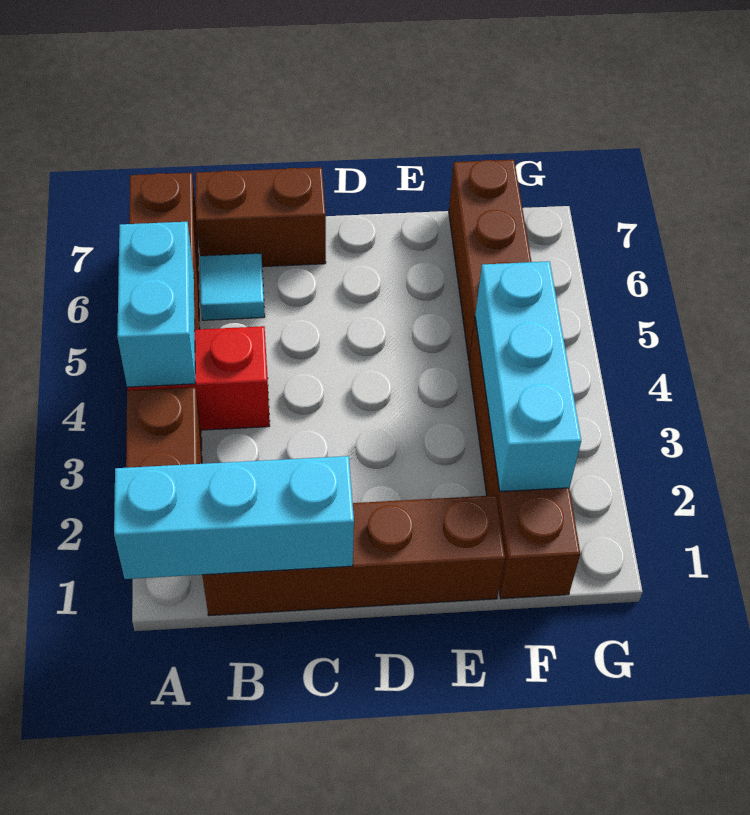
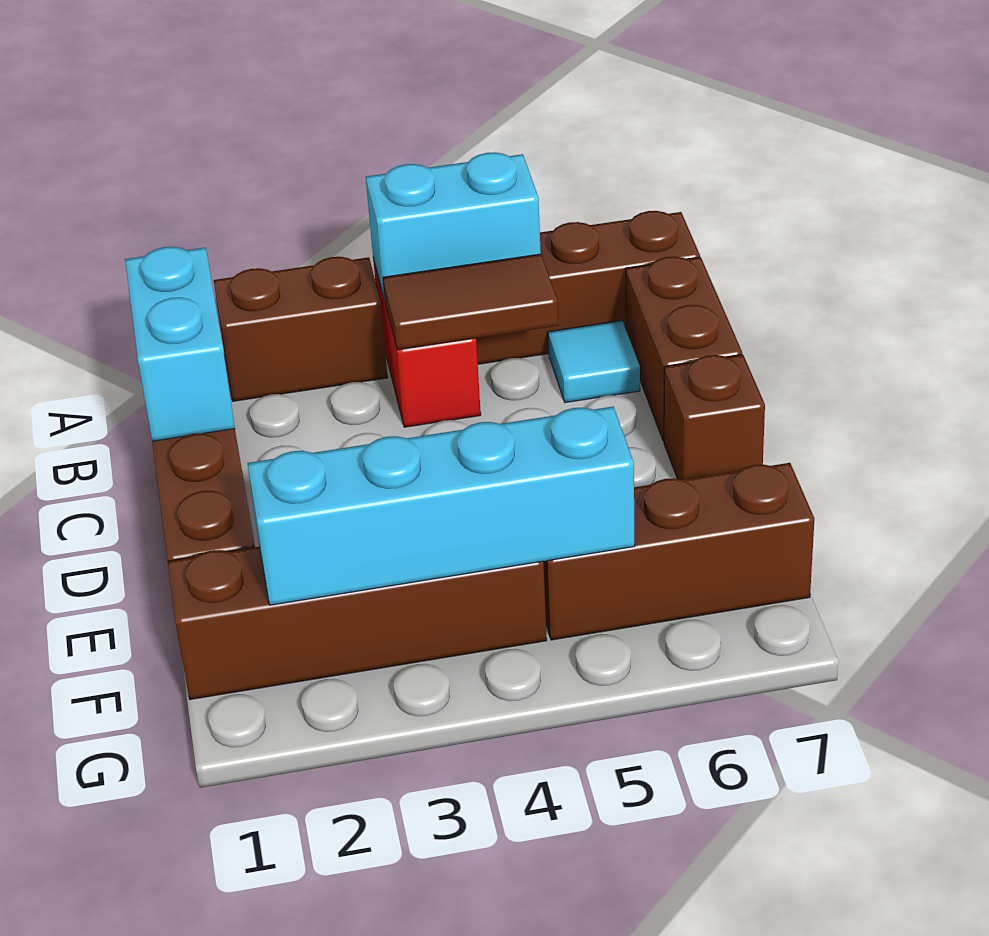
cyan 1x3 brick [114,456,354,579] -> cyan 1x2 brick [125,247,235,441]
none -> brown 1x2 tile [383,254,558,350]
none -> brown 1x1 brick [664,355,765,480]
cyan 1x3 brick [475,261,581,492] -> cyan 1x4 brick [248,407,635,605]

